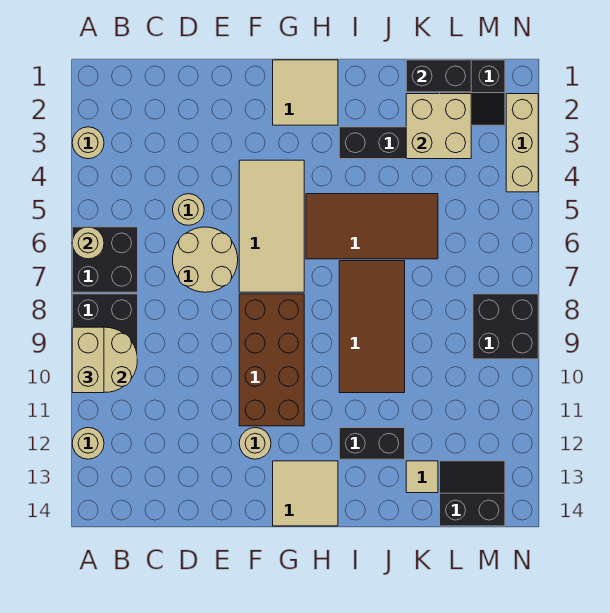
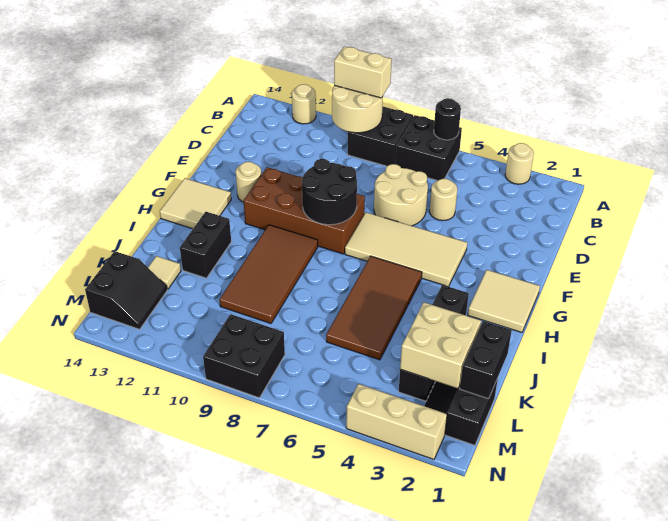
tan 1x1 round brick [72,227,104,259] -> black 1x1 round brick [434,98,461,140]
none -> black 2x2 round brick [302,159,357,225]
brown 2x4 tile [339,261,405,393] -> brown 2x4 tile turned to [220,225,318,323]

